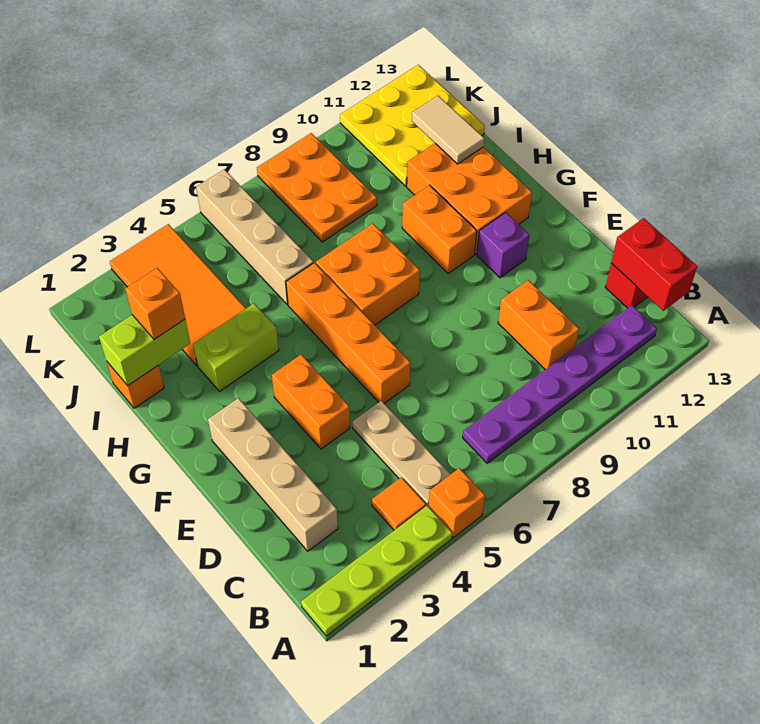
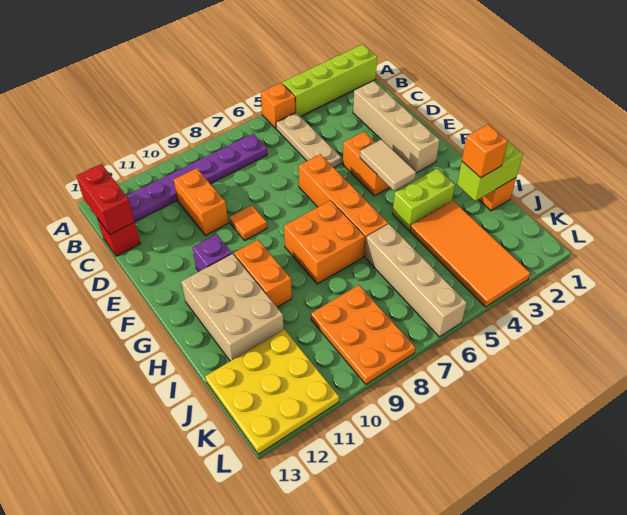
lime 1x4 plate [301,506,452,636] -> lime 1x4 brick [282,44,377,117]
orange 1x1 tile [372,477,426,530] -> orange 1x1 tile moved to [229,205,267,240]
orange 2x3 brick [407,144,532,254] -> tan 2x3 brick [181,254,284,361]
tan 1x2 tile [412,96,484,164] -> tan 1x2 tile moved to [360,140,416,191]

